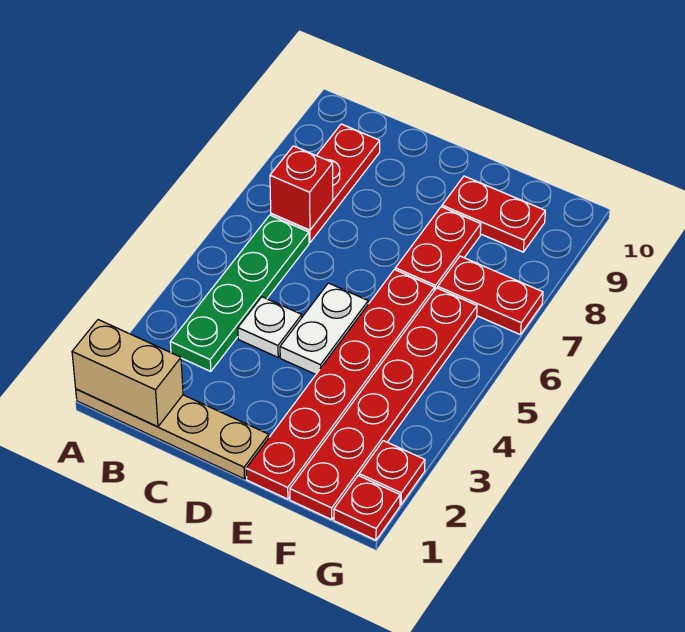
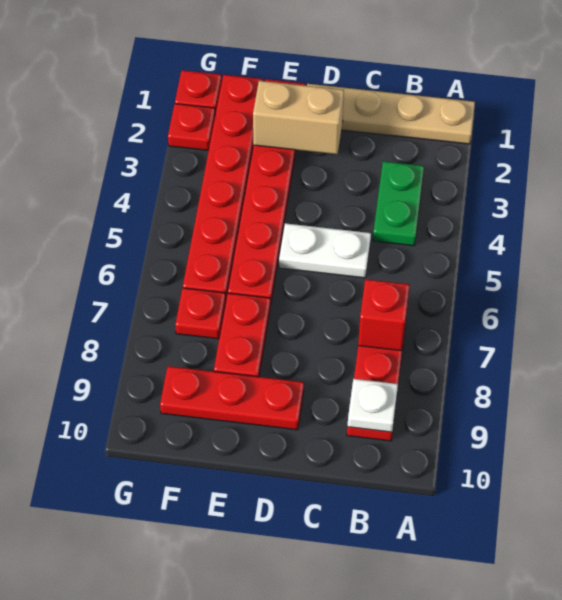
tan 1x2 brick [72,320,183,427] -> tan 1x2 brick moved to [253,81,344,154]
green 1x4 plate [170,215,309,371] -> green 1x2 plate [373,161,424,246]
white 1x1 plate [238,297,302,357] -> white 1x1 plate moved to [347,379,398,432]
white 1x2 plate [280,283,368,374] -> white 1x2 plate turned to [279,223,371,278]
red 1x2 plate [442,176,545,252] -> red 1x3 plate [160,366,304,430]
red 1x2 plate [438,256,543,335] -> red 1x1 plate [175,288,226,339]

